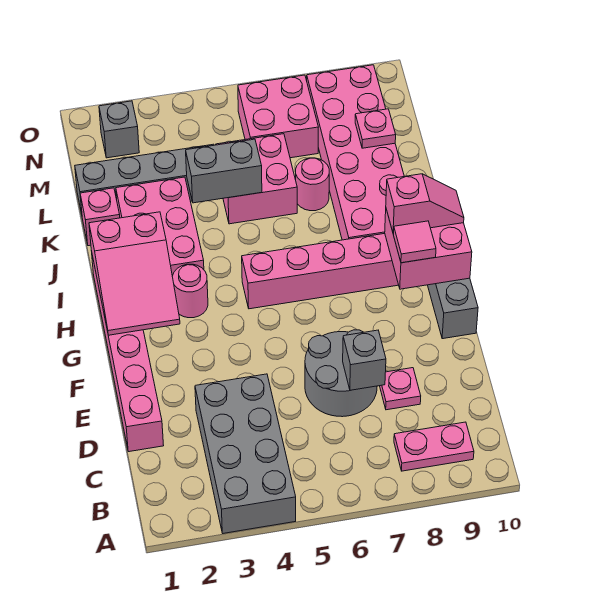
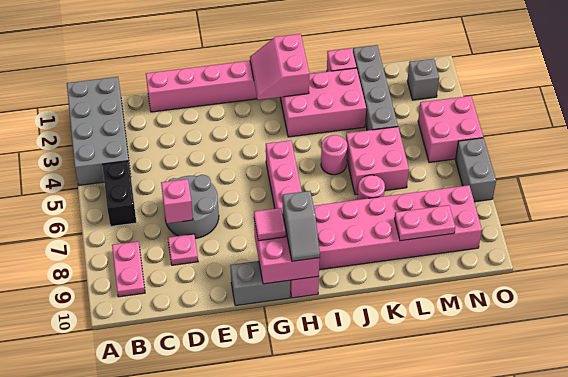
grey 2x4 brick [195,374,296,533] -> grey 2x4 brick turned to [67,77,130,185]
none -> black 1x2 brick [102,161,136,226]
grey 1x1 brick [343,330,386,390] -> pink 1x1 brick [161,179,193,224]
pink 2x3 slope [89,212,180,335] -> pink 2x2 slope [250,34,309,100]
pink 1x1 round brick [172,264,208,318] -> pink 1x1 round brick moved to [321,135,347,175]
pink 1x2 slope [386,174,464,234] -> grey 1x2 slope [283,191,320,261]
grey 1x2 brick [186,139,262,203] -> grey 1x2 brick moved to [455,138,496,202]
pink 1x1 plate [355,109,396,148] -> pink 1x2 plate [394,205,455,241]
pink 2x2 brick [238,75,318,158] -> pink 2x2 brick moved to [418,96,483,162]

